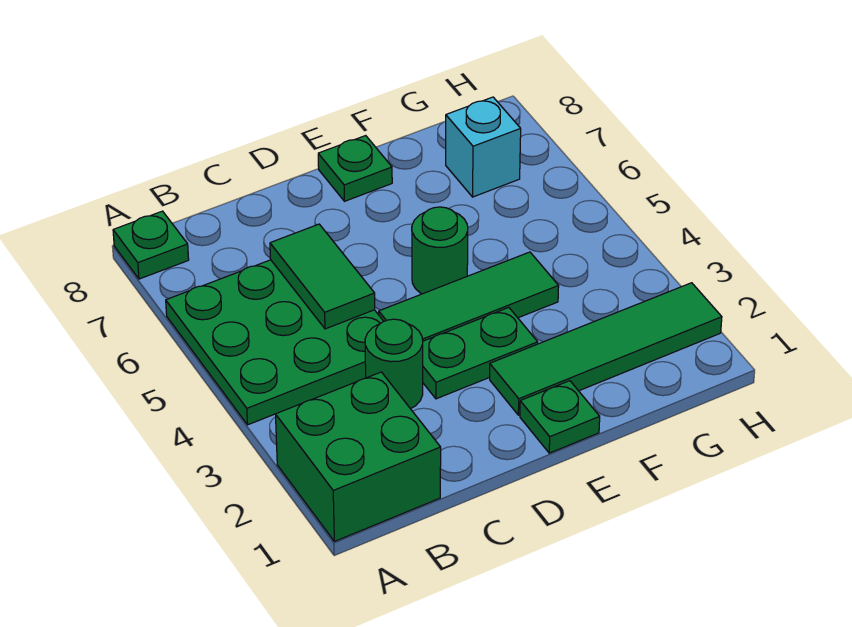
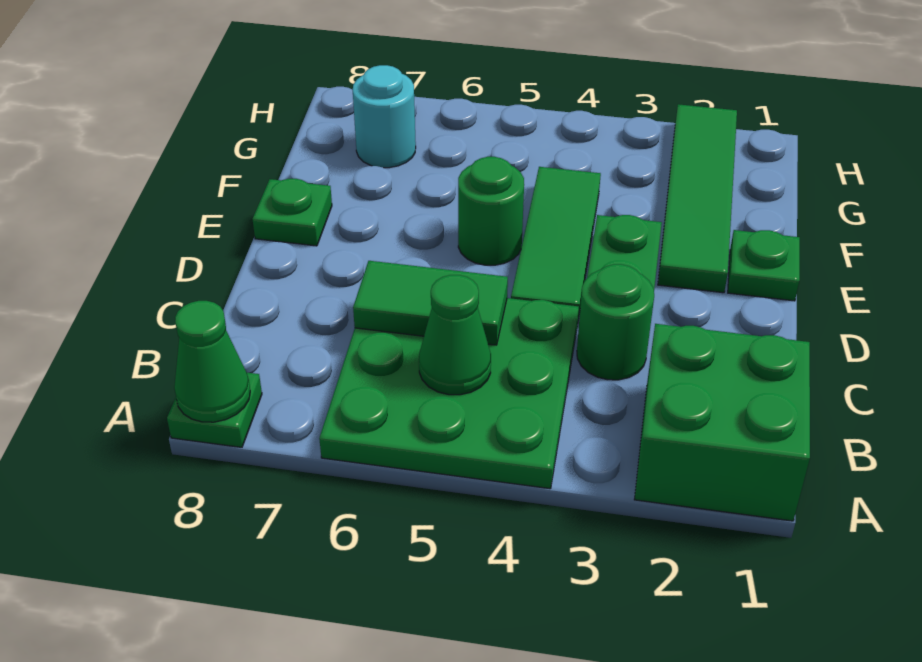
none -> green 1x1 cone [174,301,250,422]
none -> green 1x1 cone [419,275,491,395]
cyan 1x1 brick [446,97,521,197] -> cyan 1x1 round brick [353,65,416,168]

